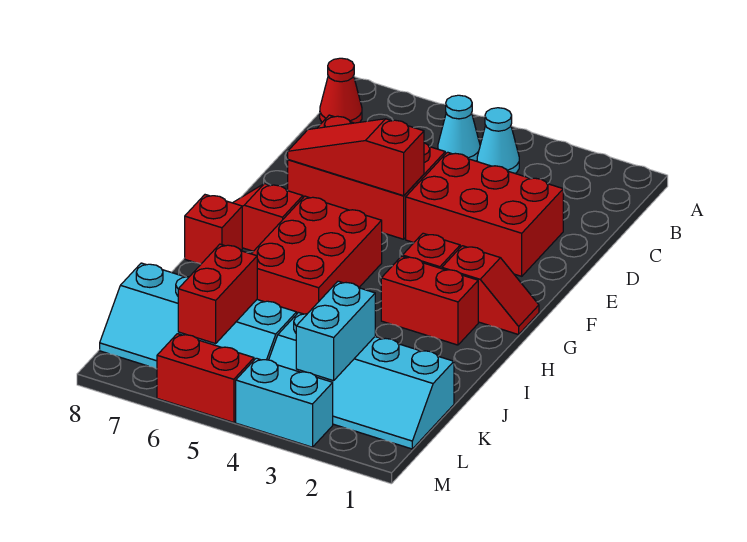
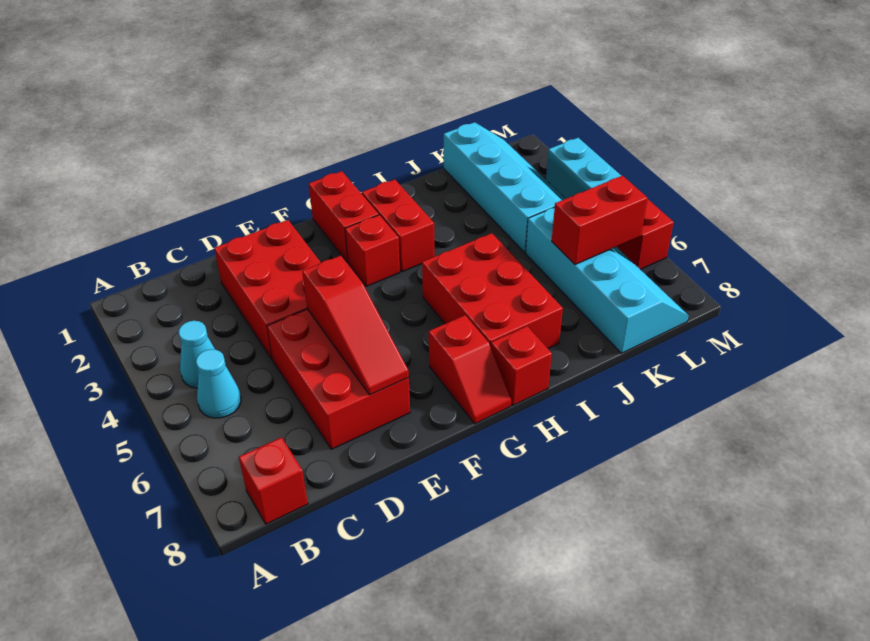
red 1x1 cone [320,58,362,123] -> red 1x1 brick [239,437,308,524]
red 1x2 slope [442,246,539,335] -> red 1x2 brick [309,171,379,262]
red 2x3 brick [252,196,382,314] -> red 2x3 brick turned to [422,233,563,348]
cyan 1x2 brick [296,281,375,381] -> none

